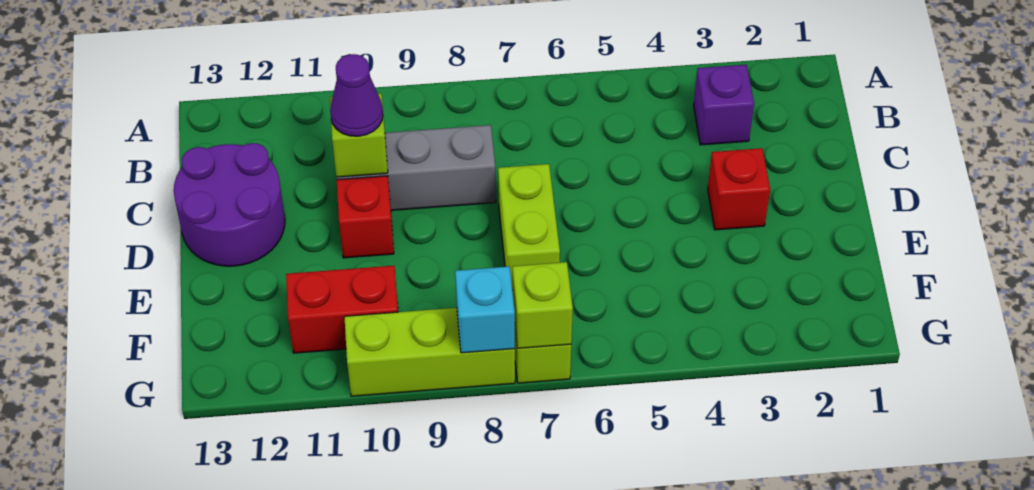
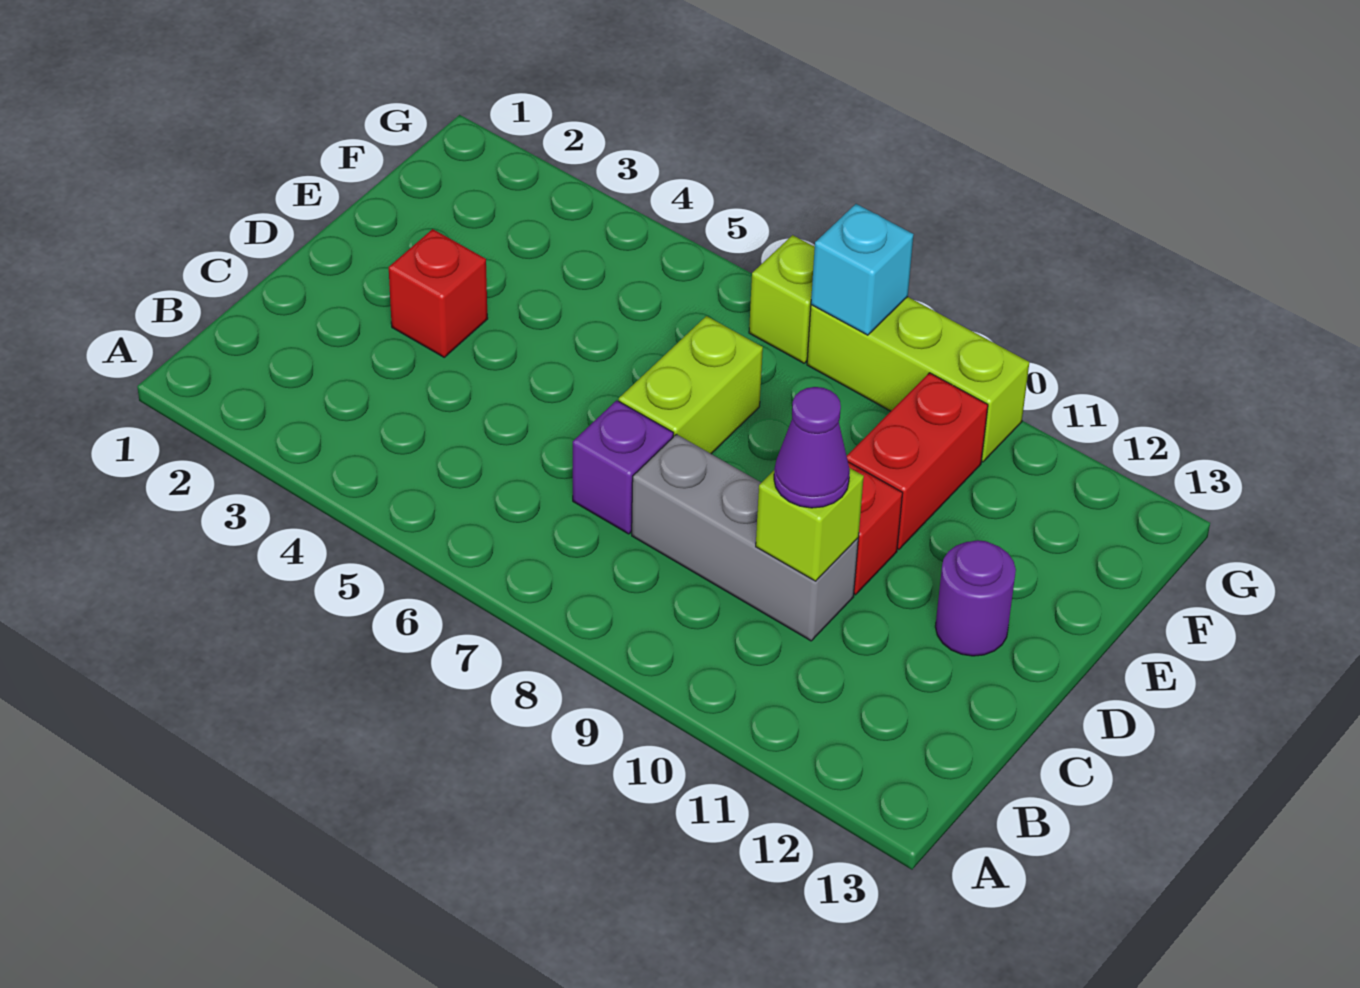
purple 1x1 brick [694,65,754,145] -> purple 1x1 brick moved to [573,400,673,534]
purple 2x2 round brick [174,143,285,266] -> purple 1x1 round brick [935,540,1016,656]
red 1x2 brick [286,266,398,353] -> red 1x2 brick turned to [847,373,988,549]
lime 1x1 brick [513,262,573,348] -> none

